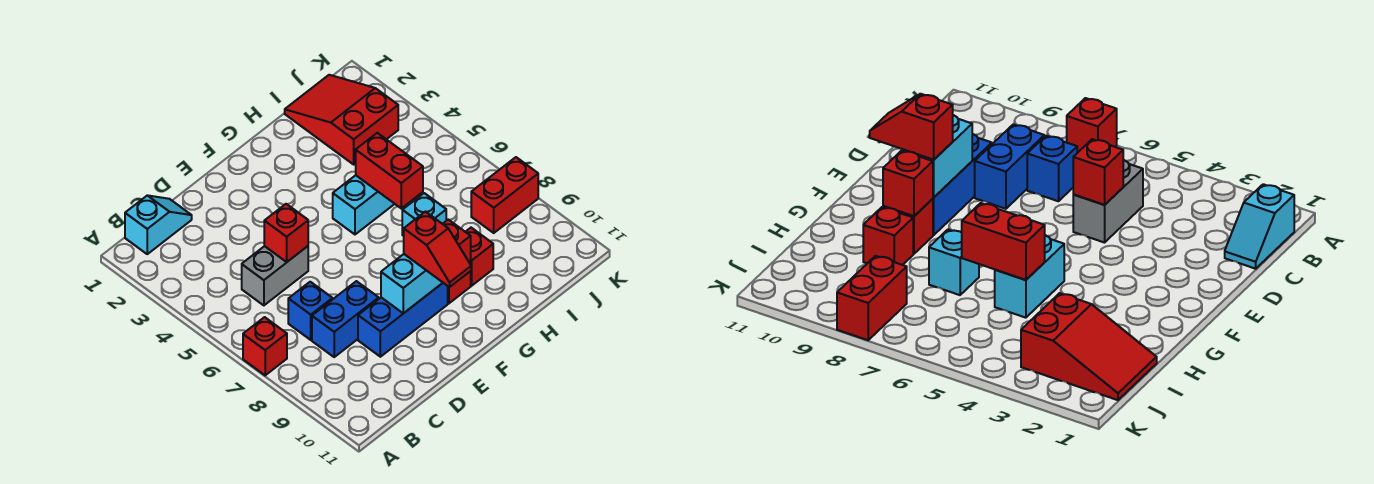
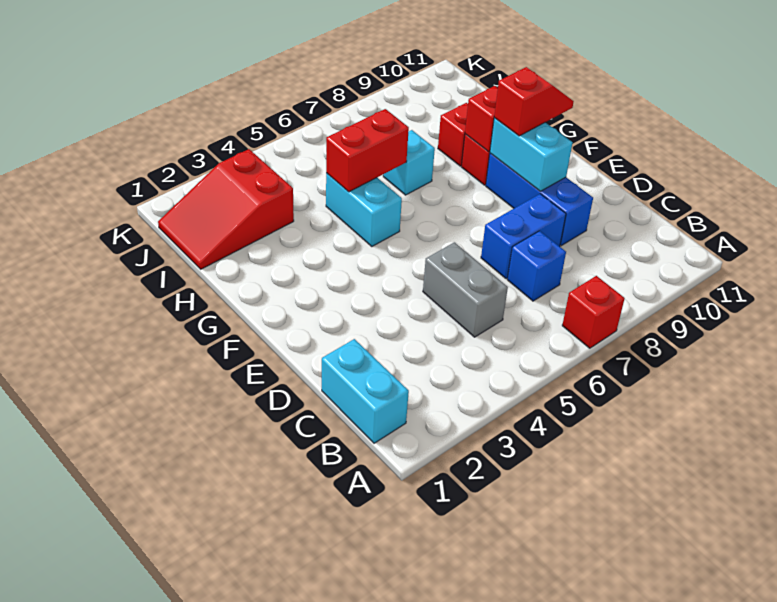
cyan 1x2 slope [125,195,192,254] -> cyan 1x2 brick [322,339,409,443]
blue 1x2 brick [312,281,379,357] -> blue 1x2 brick turned to [481,194,566,279]
red 1x1 brick [264,204,308,262] -> none
red 1x2 brick [471,157,538,233] -> none

